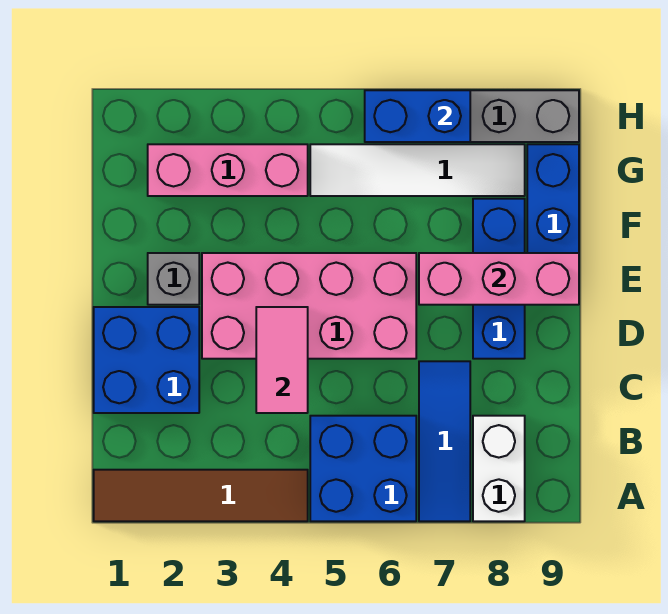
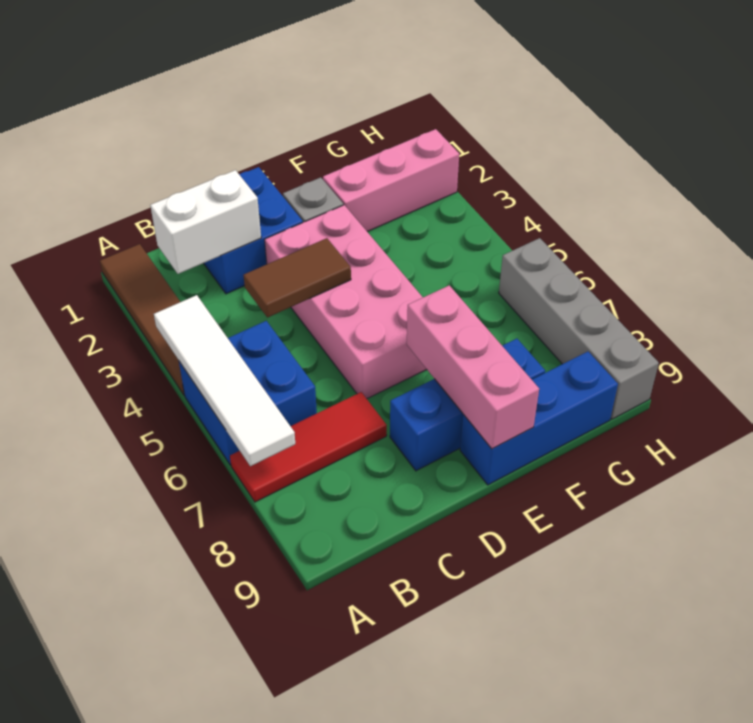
blue 1x3 tile [419,361,470,521] -> red 1x3 tile [230,392,387,502]
white 1x2 brick [473,416,525,521] -> white 1x2 brick moved to [150,170,261,274]
pink 1x2 tile [256,307,308,413] -> brown 1x2 tile [244,238,351,317]
pink 1x3 brick [148,144,308,196] -> pink 1x3 brick turned to [323,129,459,232]
white 1x4 tile [310,144,525,196] -> white 1x4 tile moved to [154,295,295,466]
blue 1x2 brick [365,90,470,142] -> none

